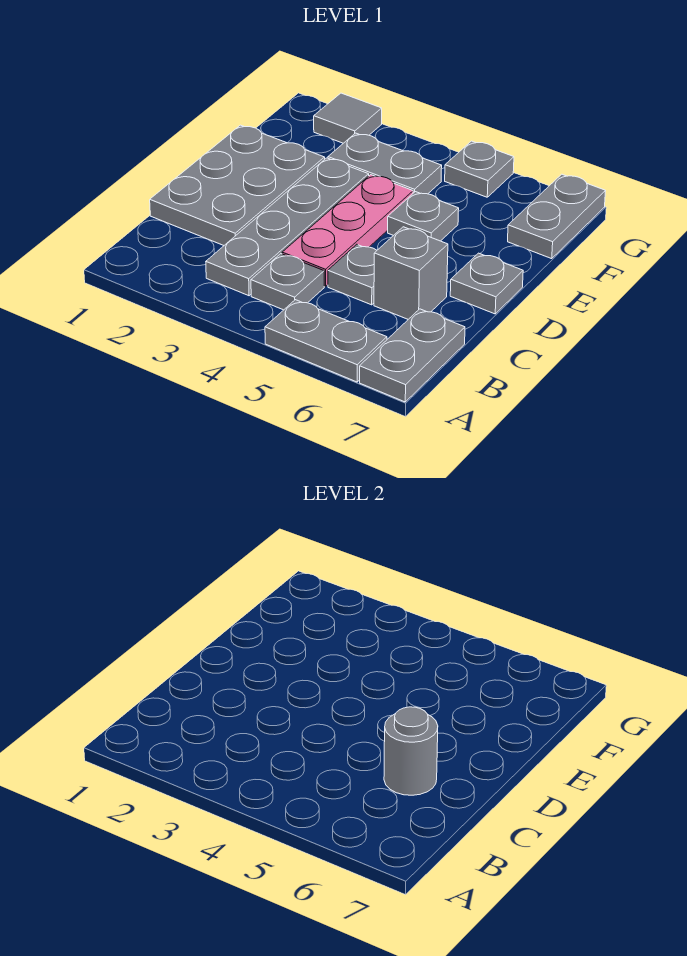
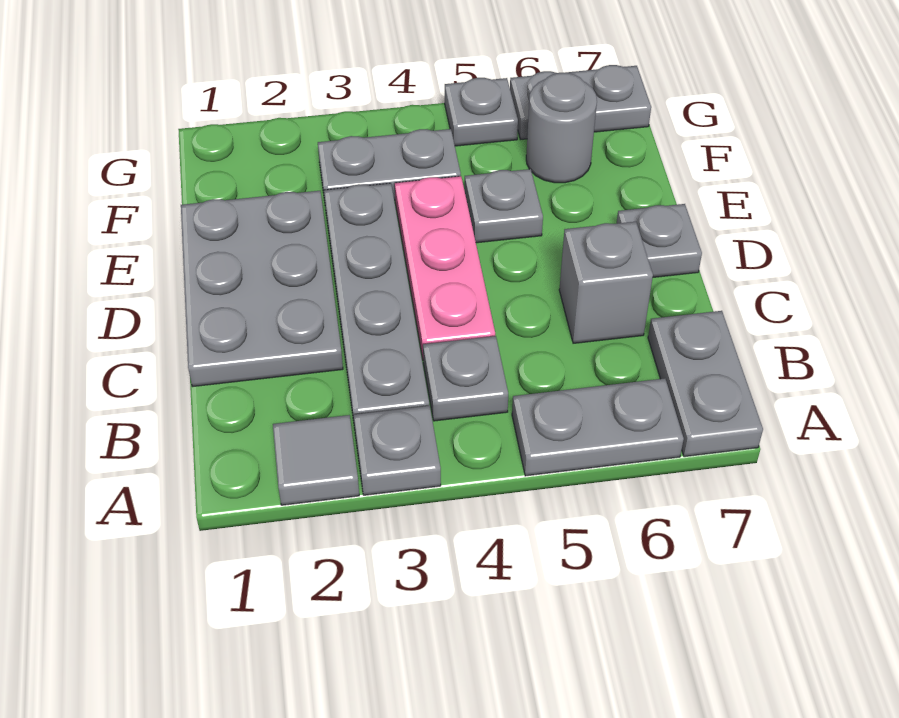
grey 1x1 plate [328,244,377,305] -> grey 1x1 plate moved to [354,406,441,495]
grey 1x1 round brick [384,707,438,795] -> grey 1x1 round brick moved to [526,73,597,183]
grey 1x2 plate [508,174,605,259] -> grey 1x2 plate turned to [510,65,651,139]
grey 1x1 tile [314,93,382,143] -> grey 1x1 tile moved to [273,415,359,505]

